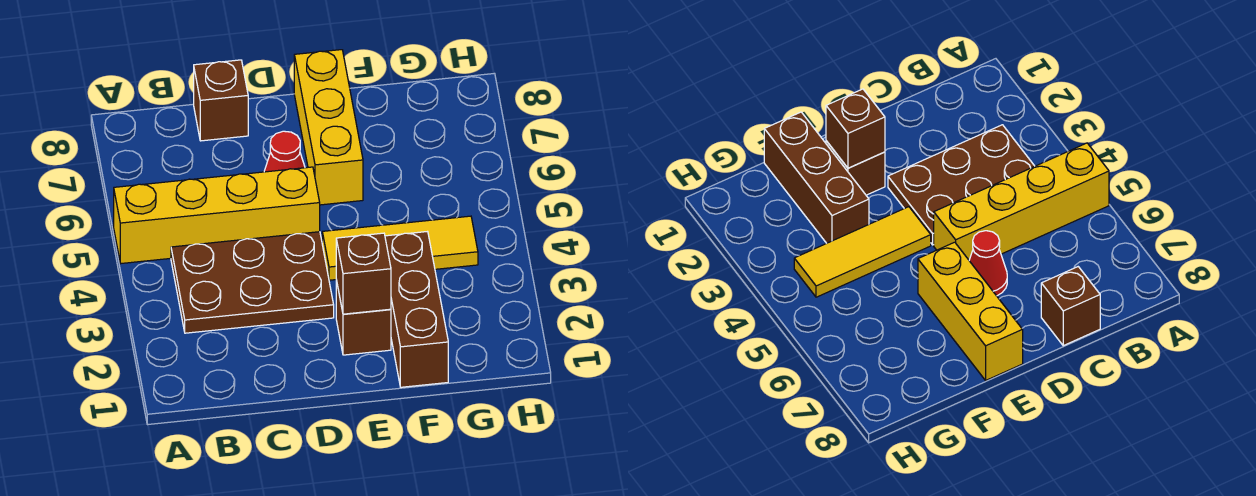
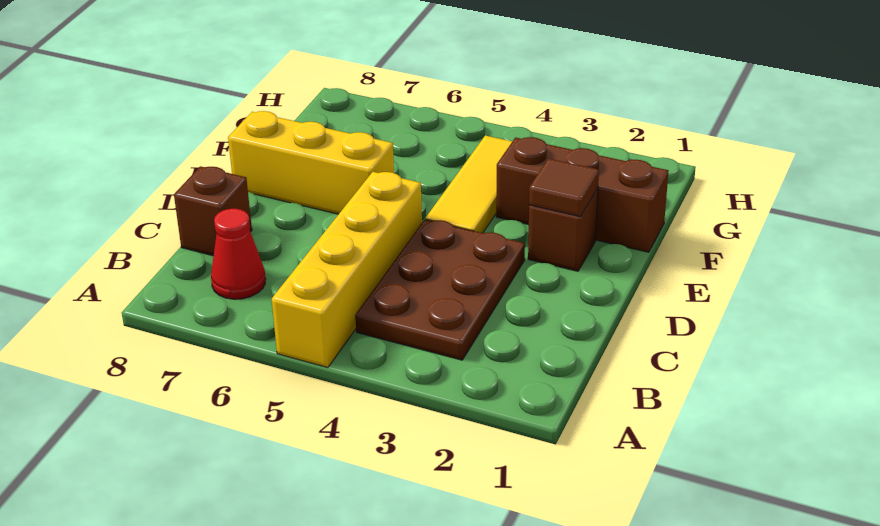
red 1x1 cone [264,131,305,172] -> red 1x1 cone moved to [211,209,266,299]
brown 1x1 brick [336,233,391,314] -> brown 1x1 tile [529,158,599,217]

